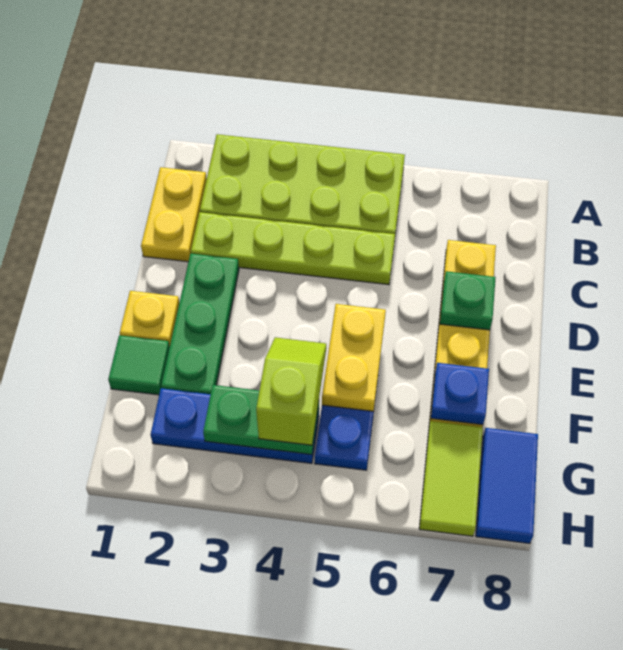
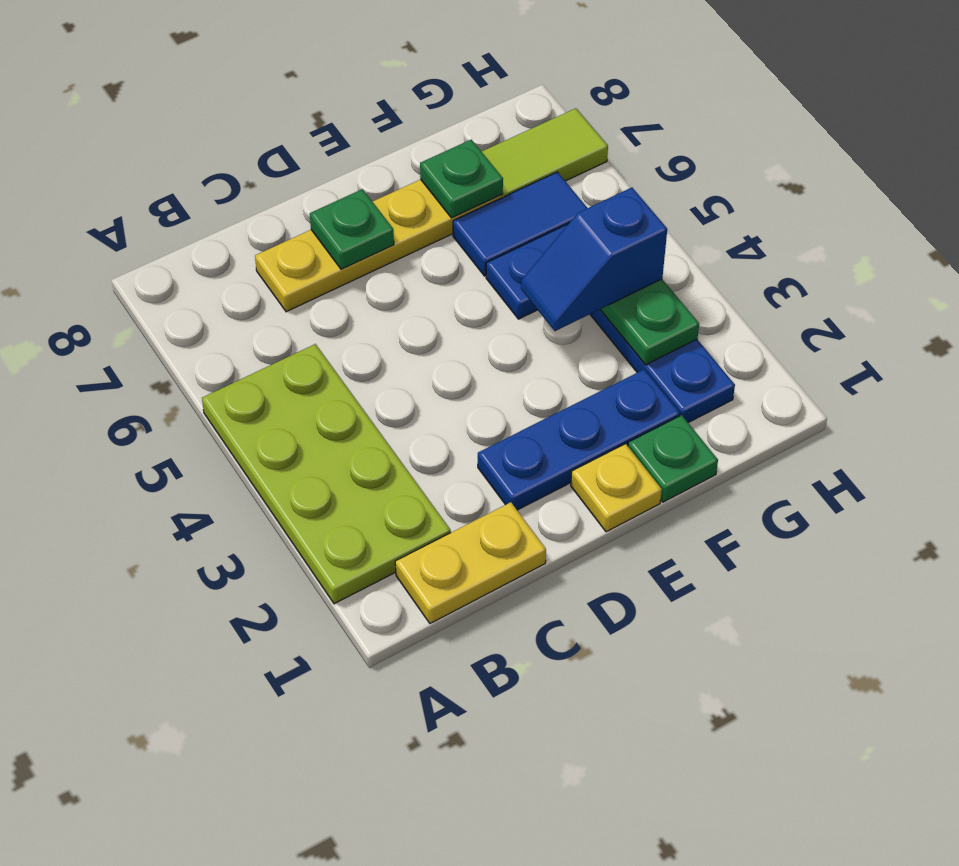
lime 1x4 plate [191,212,395,285] -> none
green 1x3 plate [161,254,239,394] -> blue 1x3 plate [478,369,680,510]
yellow 1x2 plate [322,304,386,411] -> none
green 1x1 tile [108,335,170,395] -> green 1x1 plate [628,415,718,502]
lime 1x2 slope [256,337,326,445] -> blue 1x2 slope [521,188,667,331]
blue 1x1 plate [431,363,489,425] -> green 1x1 plate [420,140,503,218]
blue 1x2 tile [476,428,538,544] -> blue 1x2 tile moved to [453,172,587,276]

